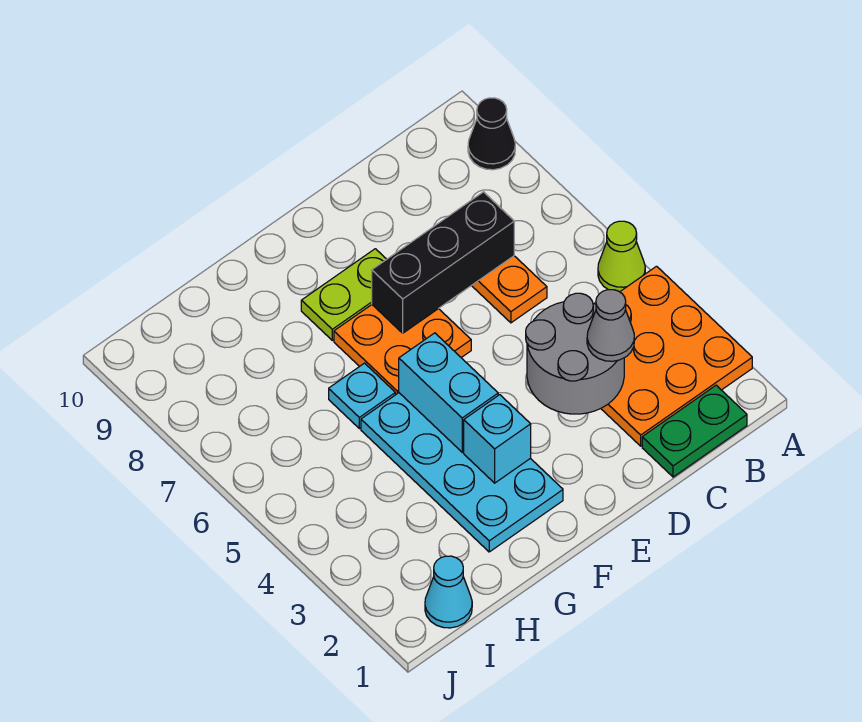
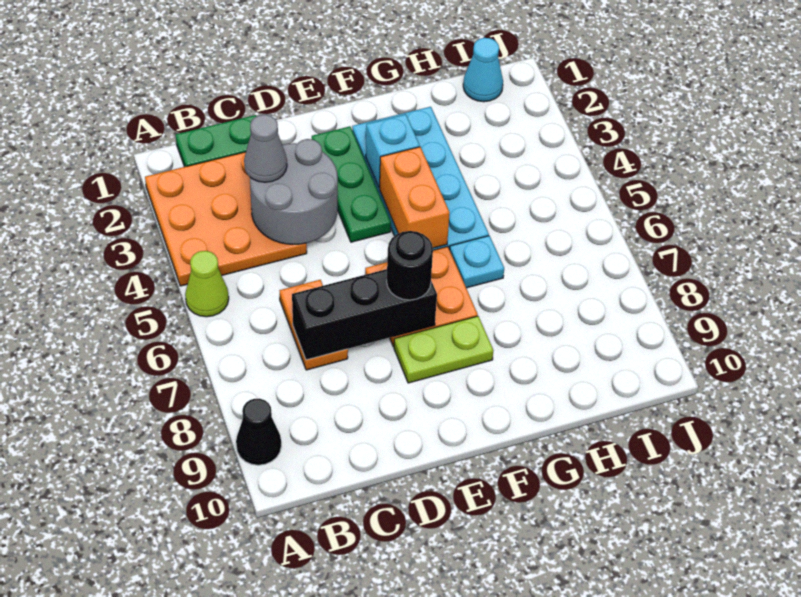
none -> green 1x3 plate [312,126,391,242]
none -> black 1x1 round brick [387,231,433,300]
cyan 1x2 brick [399,333,498,452] -> orange 1x2 brick [380,147,450,248]

